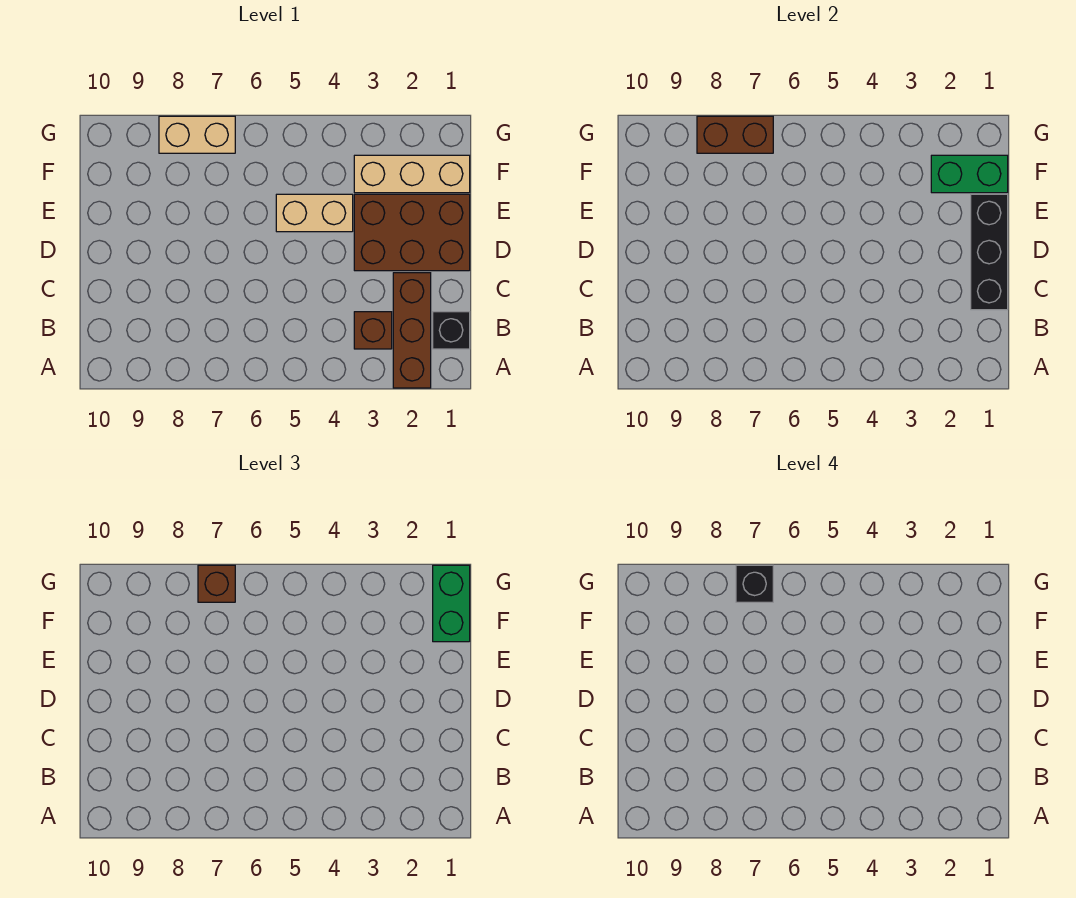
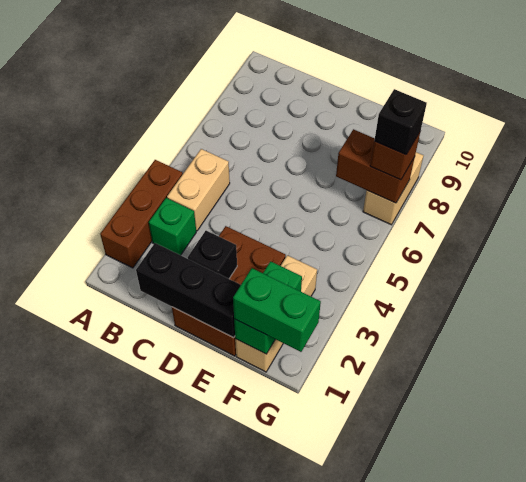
brown 1x3 brick [393,273,431,388] -> brown 1x3 brick turned to [100,160,183,268]
black 1x1 brick [433,312,470,349] -> black 1x1 brick moved to [188,231,237,279]
brown 1x1 brick [354,312,392,349] -> green 1x1 brick [149,198,196,255]
tan 1x2 brick [276,194,353,232] -> tan 1x2 brick moved to [167,149,230,231]
brown 1x2 brick [697,116,773,153] -> brown 1x2 brick turned to [336,129,415,203]

